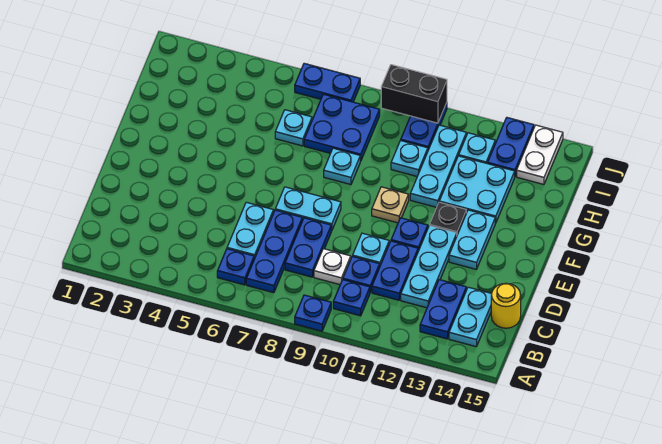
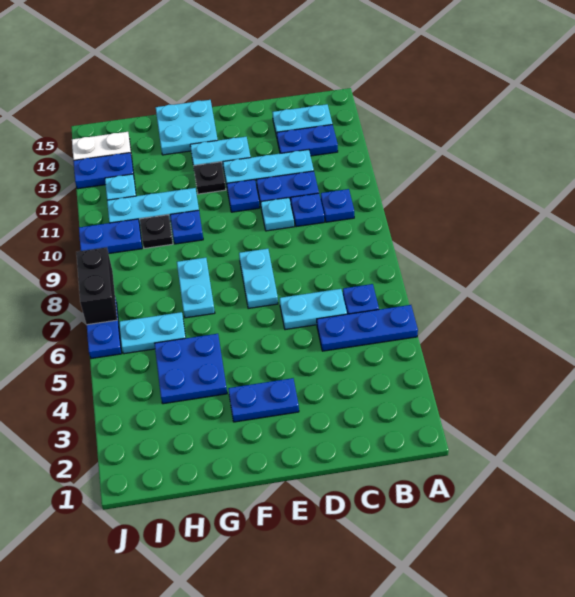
blue 1x1 plate [295,295,331,331] -> blue 1x1 plate moved to [170,210,203,244]
blue 1x3 plate [246,210,302,293] -> blue 1x3 plate moved to [317,305,418,351]
blue 1x2 plate [285,218,331,277] -> blue 1x2 plate moved to [228,378,299,422]
white 1x1 plate [314,249,351,285] -> none
yellow 1x1 round brick [491,283,521,328] -> none
tan 1x1 plate [372,187,409,223] -> none
cyan 1x1 plate [324,148,360,185] -> cyan 1x2 plate [177,258,215,318]
cyan 2x2 plate [439,156,515,223] -> cyan 2x2 plate moved to [156,100,218,155]
cyan 1x1 plate [275,110,312,146] -> cyan 1x2 plate [119,312,186,354]
blue 2x2 plate [304,94,380,161] -> blue 2x2 plate moved to [155,334,227,404]
cyan 1x1 plate [391,141,428,176] -> black 1x1 plate [140,215,173,248]
black 1x2 brick [381,65,447,123] -> black 1x2 brick moved to [76,247,117,325]

